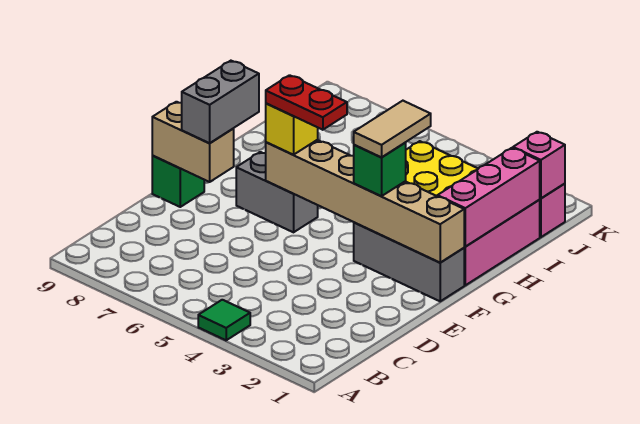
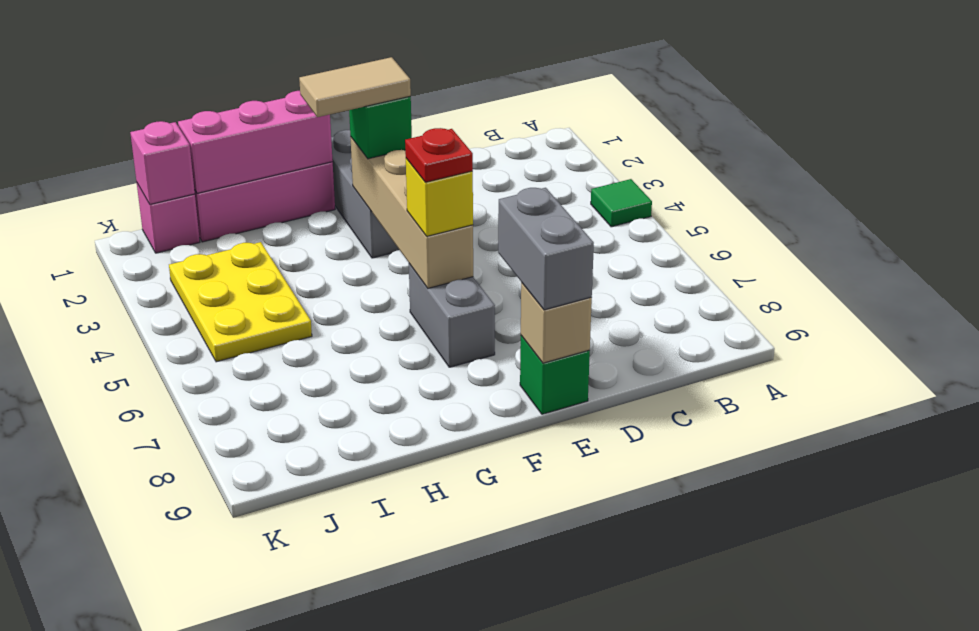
tan 1x2 brick [152,102,234,182] -> tan 1x1 brick [521,283,592,363]
grey 1x2 brick [182,61,259,143] -> grey 1x2 brick turned to [498,188,594,310]
tan 1x6 brick [266,140,464,263] -> tan 1x4 brick [350,137,473,288]
red 1x2 plate [266,75,347,130] -> red 1x1 plate [405,128,473,182]

